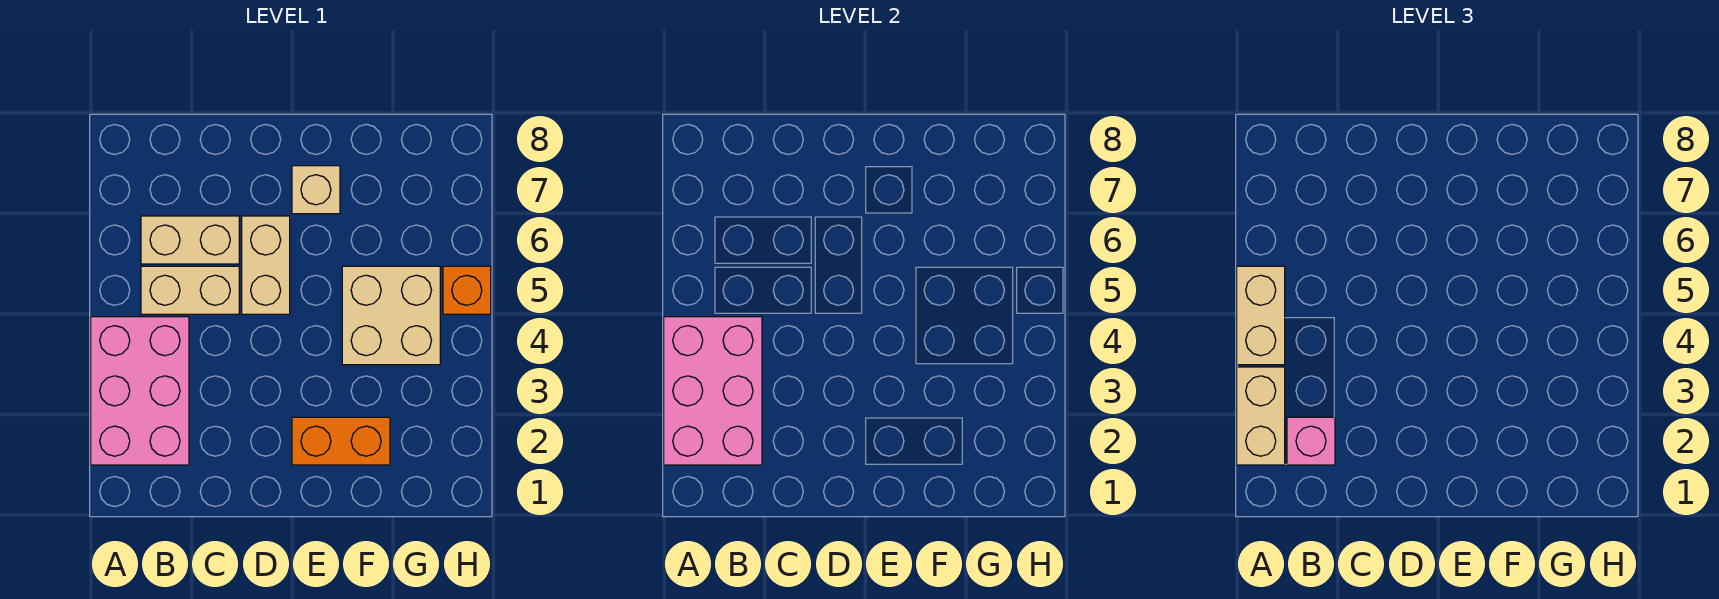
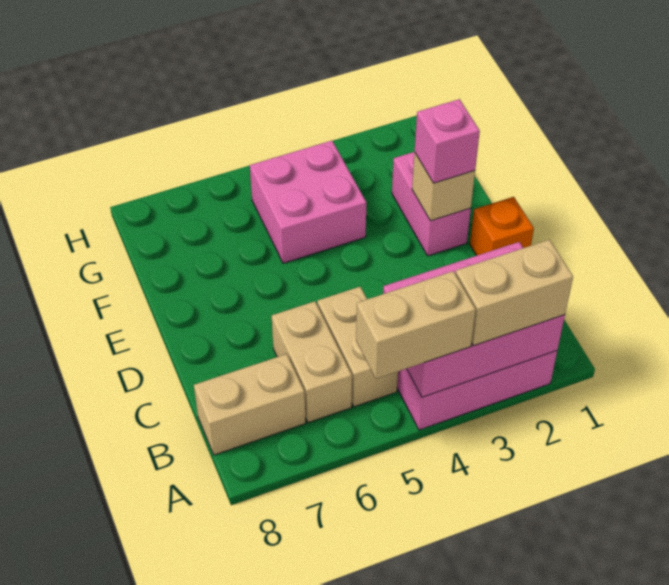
pink 1x1 brick [1287,417,1335,465] -> pink 1x1 brick moved to [415,99,480,183]
tan 1x2 brick [242,216,290,314] -> tan 1x2 brick moved to [194,354,306,455]
orange 1x2 brick [292,417,390,465] -> pink 1x2 brick [392,152,471,256]
tan 1x1 brick [292,166,340,214] -> tan 1x1 brick moved to [412,152,475,221]
tan 2x2 brick [342,266,440,365] -> pink 2x2 brick [250,141,367,263]
orange 1x1 brick [443,266,491,314] -> orange 1x1 brick moved to [470,197,534,256]

